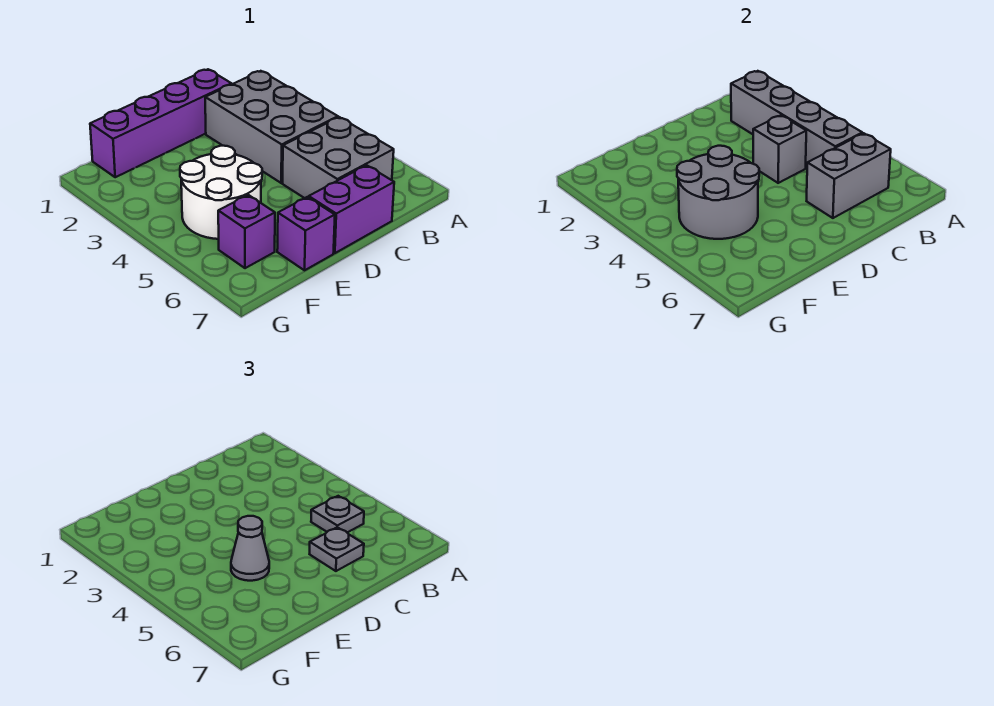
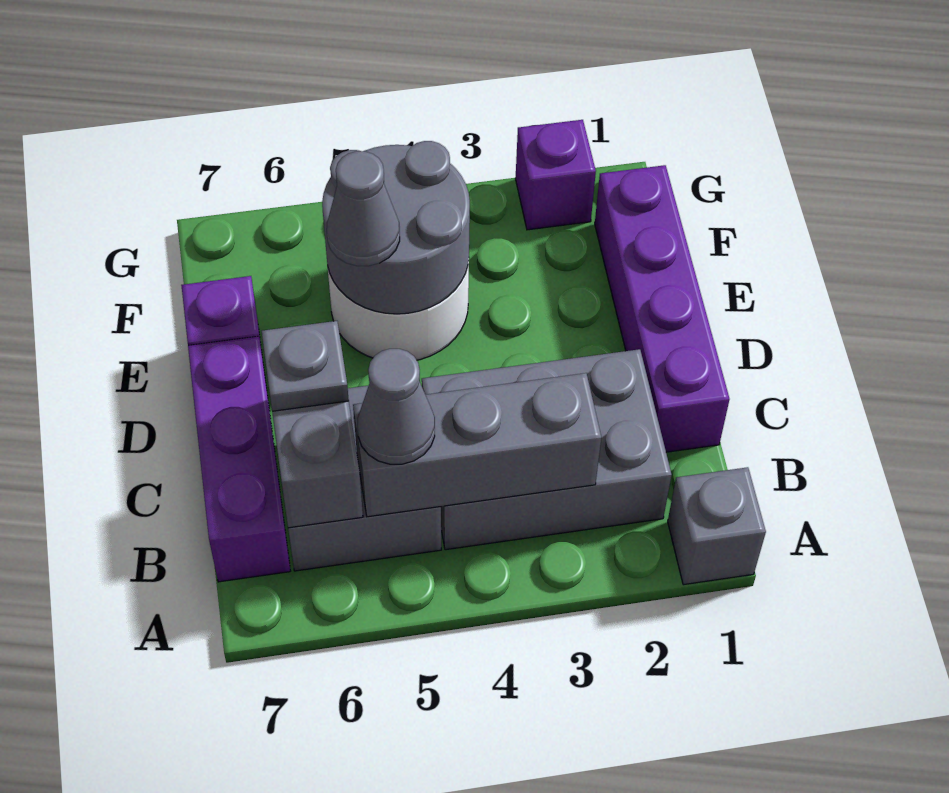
grey 1x4 brick [731,71,862,168] -> grey 1x3 brick [353,373,601,517]
grey 1x1 plate [311,496,364,532] -> grey 1x1 cone [358,349,435,464]
grey 1x1 brick [753,115,806,183] -> grey 1x1 brick moved to [668,467,766,585]
purple 1x2 brick [309,165,394,253] -> purple 1x3 brick [188,336,290,582]
purple 1x1 brick [218,195,275,268] -> purple 1x1 brick moved to [515,120,596,230]

